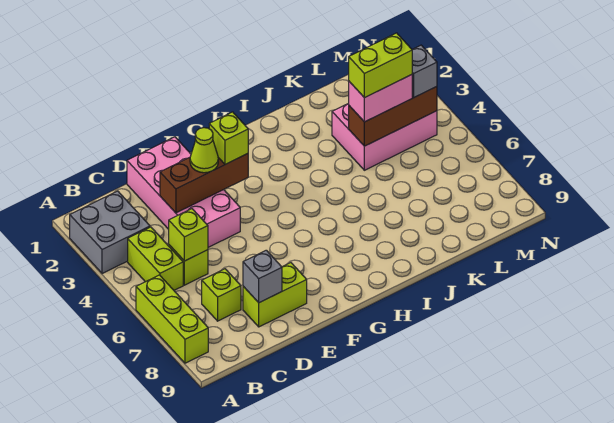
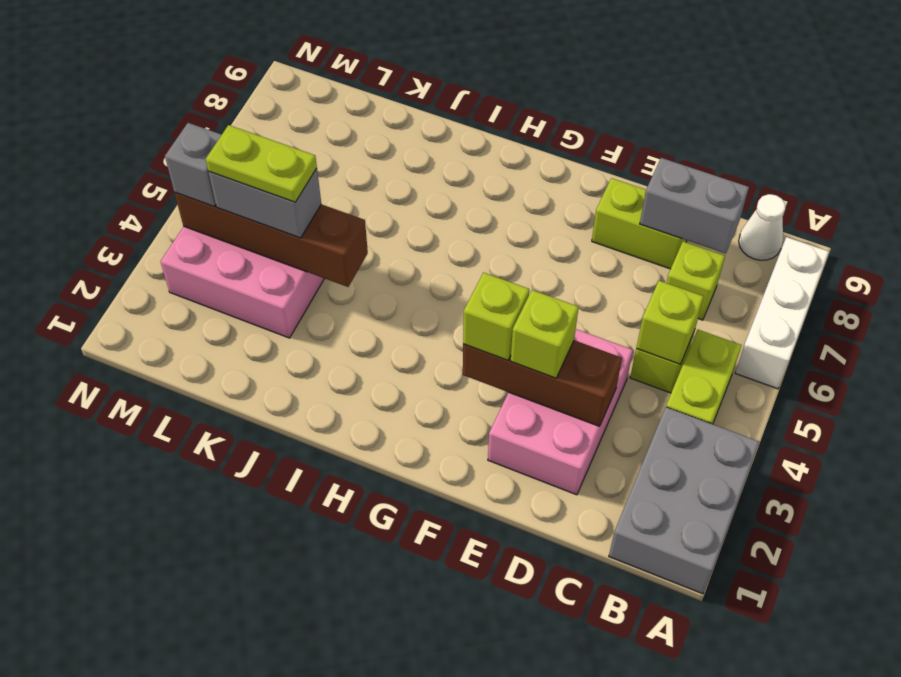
grey 2x2 brick [70,191,150,274] -> grey 2x3 brick [609,407,759,594]
lime 1x3 brick [136,275,208,363] -> white 1x3 brick [735,237,829,389]
none -> white 1x1 cone [739,194,785,260]
pink 2x4 brick [127,137,240,247] -> pink 2x3 brick [488,329,633,495]
grey 1x1 brick [243,250,282,303] -> grey 1x2 brick [640,158,749,254]
lime 1x1 cone [190,128,218,173] -> lime 1x1 brick [511,290,579,378]
brown 1x3 brick [349,87,437,146] -> brown 1x4 brick [175,193,368,287]
pink 1x2 brick [349,75,412,122] -> grey 1x2 brick [209,169,321,238]
lime 1x2 brick [349,33,412,98] -> lime 1x2 plate [206,125,317,202]

